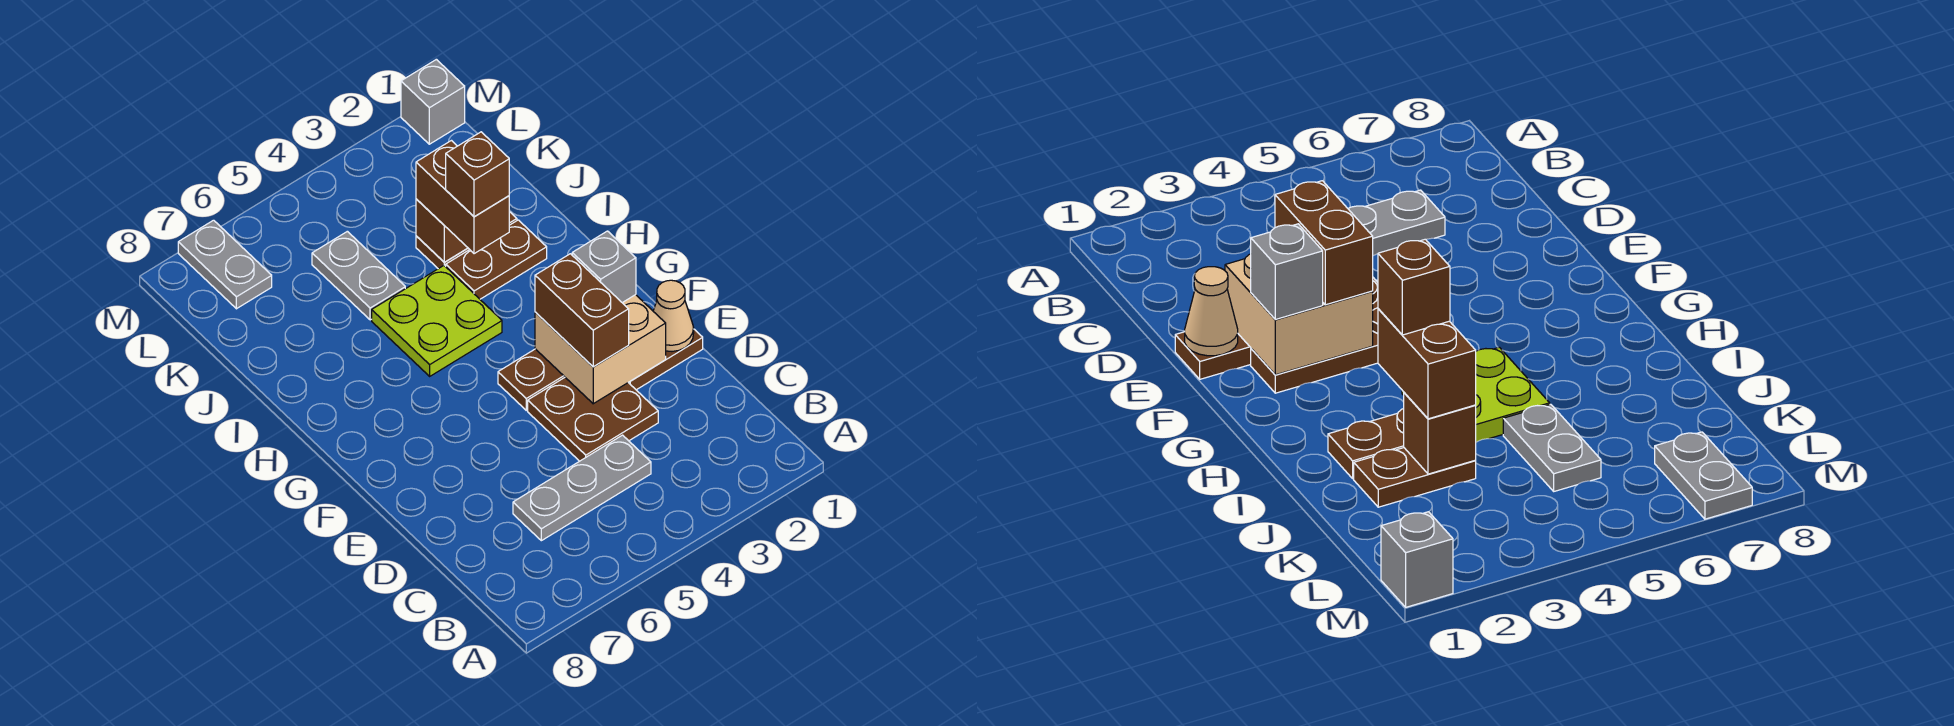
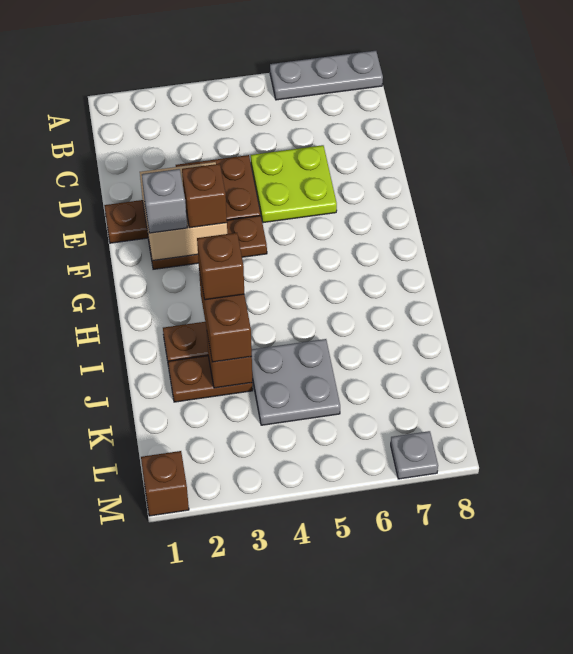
grey 1x3 plate [513,435,651,541] -> grey 1x3 plate moved to [270,51,383,100]
tan 1x1 cone [653,280,694,351] -> none
brown 1x2 brick [535,254,629,367] -> brown 1x1 brick [182,164,227,228]
lime 2x2 plate [372,266,502,376] -> lime 2x2 plate moved to [251,145,337,223]
grey 1x2 plate [312,231,405,320] -> grey 2x2 plate [251,339,340,425]
grey 1x2 plate [178,220,272,309] -> grey 1x1 plate [391,431,438,479]
grey 1x1 brick [401,59,465,144] -> brown 1x1 brick [141,451,189,516]

